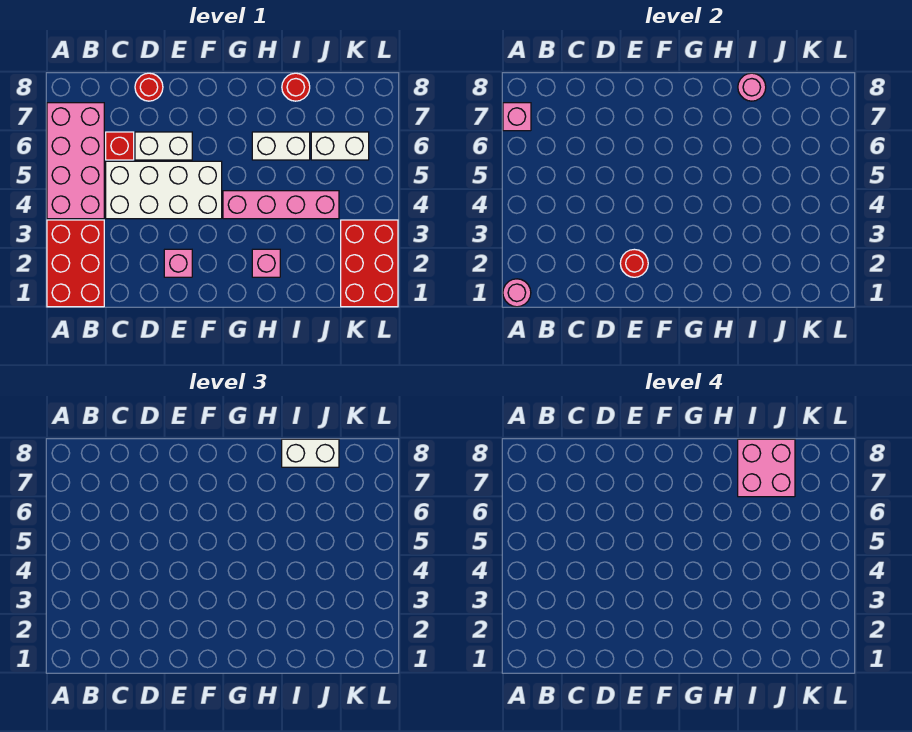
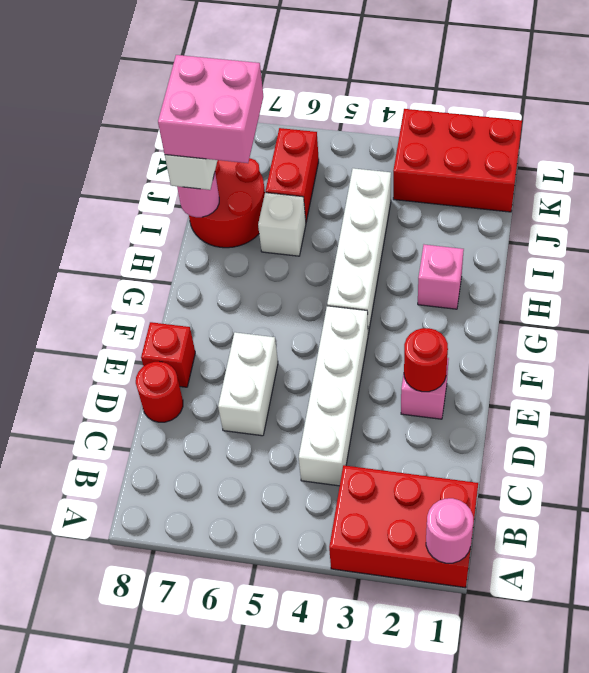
pink 2x4 brick [47,103,104,219] -> none
pink 1x1 brick [503,103,531,131] -> none
white 2x4 brick [106,161,222,219] -> white 1x4 brick [299,306,368,486]
red 1x1 brick [106,132,134,160] -> red 1x1 brick moved to [141,322,195,387]
pink 1x4 brick [223,191,339,219] -> white 1x4 brick [327,168,391,334]
white 1x2 brick [252,132,310,160] -> white 1x1 brick [258,193,306,256]
red 1x1 round brick [282,73,310,101] -> red 2x2 round brick [189,158,265,248]
white 1x2 brick [311,132,369,160] -> red 1x2 brick [265,128,319,222]

